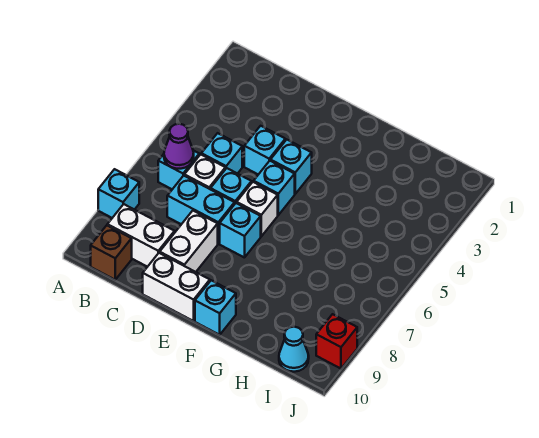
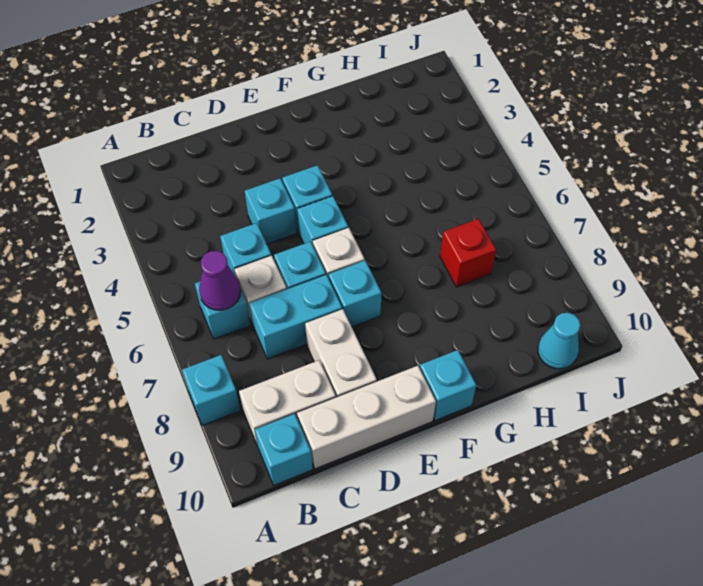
brown 1x1 brick [91,225,132,280] -> cyan 1x1 brick [255,414,313,485]
white 1x2 brick [143,253,210,321] -> white 1x3 brick [297,366,436,469]
red 1x1 brick [316,314,357,369] -> red 1x1 brick moved to [440,219,496,287]

